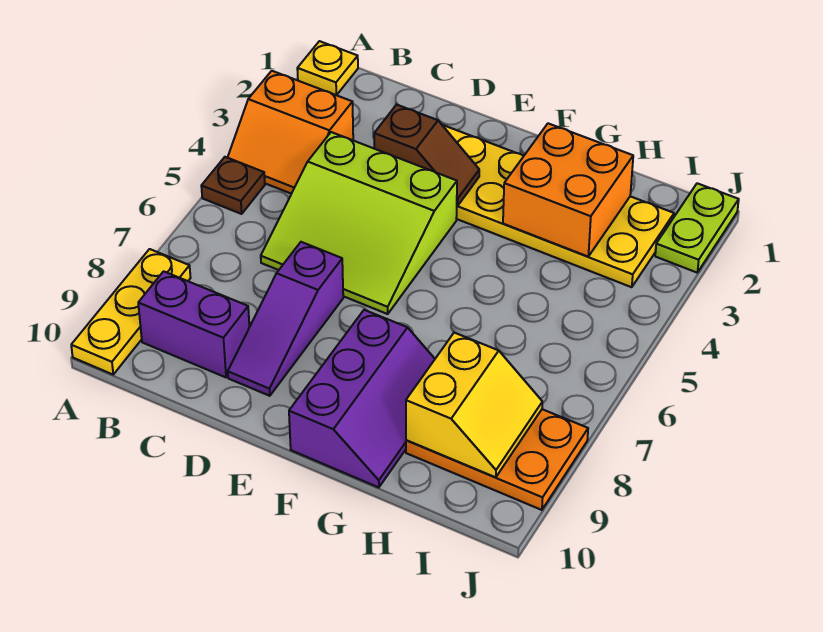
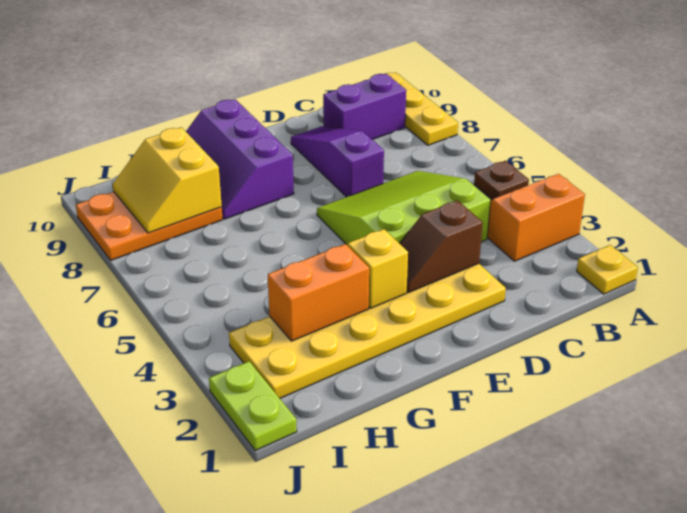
none -> yellow 1x1 brick [348,229,408,308]
orange 2x2 brick [503,123,633,256] -> orange 1x2 brick [268,244,369,341]

